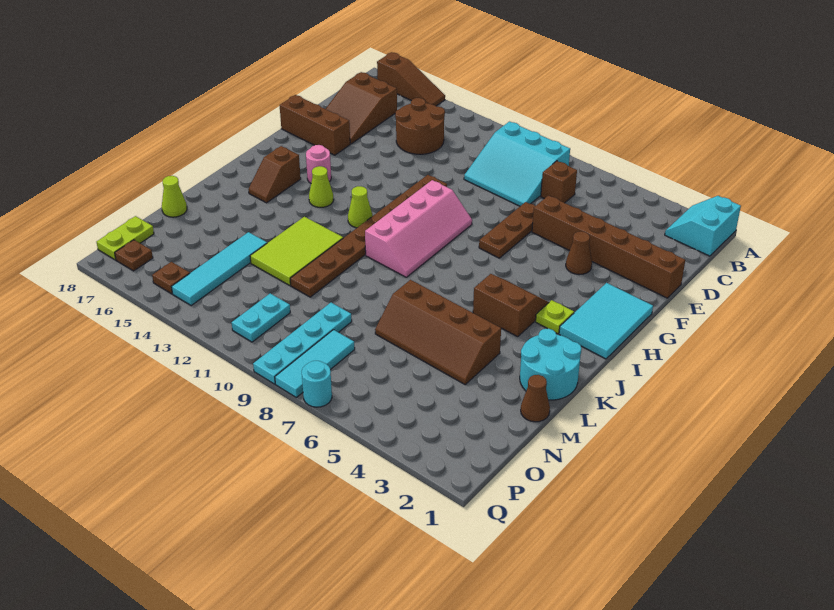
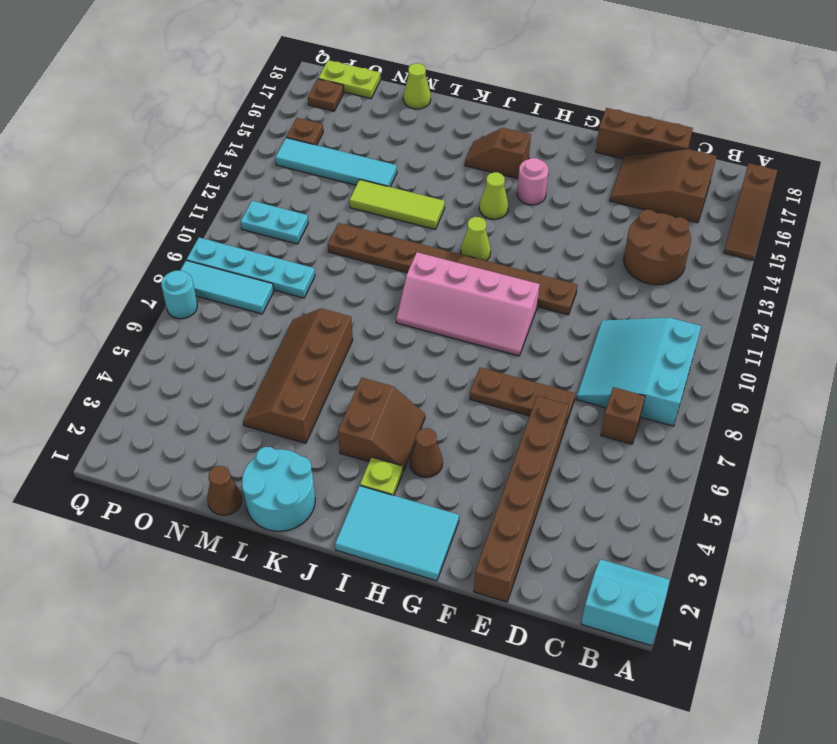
brown 1x1 cone [566,231,592,275] -> brown 1x1 cone moved to [410,428,443,477]
brown 1x3 brick [280,95,350,155] -> brown 1x3 brick turned to [596,108,693,159]
lime 2x3 tile [250,217,343,285] -> lime 1x3 tile [349,180,445,229]

